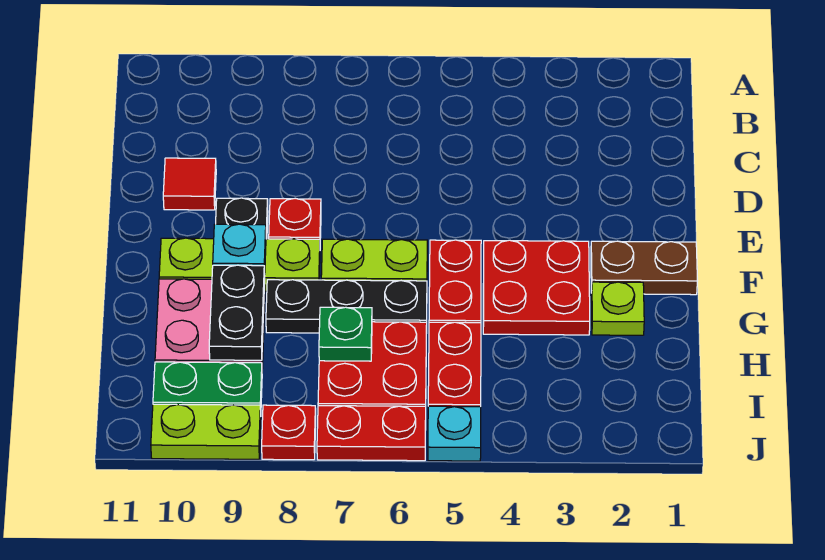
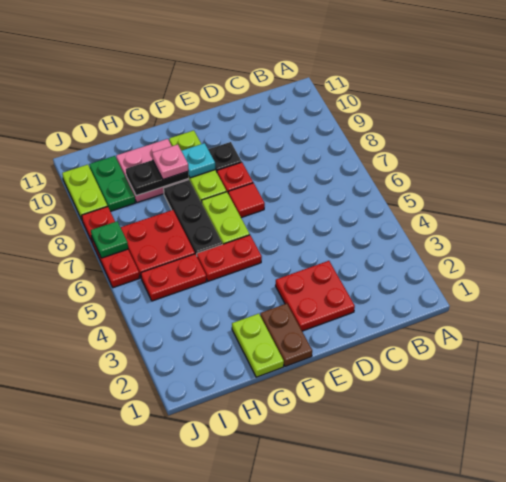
red 1x1 tile [163,158,216,210] -> red 1x1 tile moved to [228,183,265,218]
red 2x2 plate [483,240,590,335] -> red 2x2 plate moved to [276,261,355,331]
lime 1x1 plate [591,282,644,335] -> lime 1x2 plate [232,314,284,377]
none -> pink 1x1 plate [152,144,188,179]
green 1x1 plate [319,307,372,361] -> green 1x1 plate moved to [91,221,128,258]
cyan 1x1 plate [428,406,481,461] -> none

